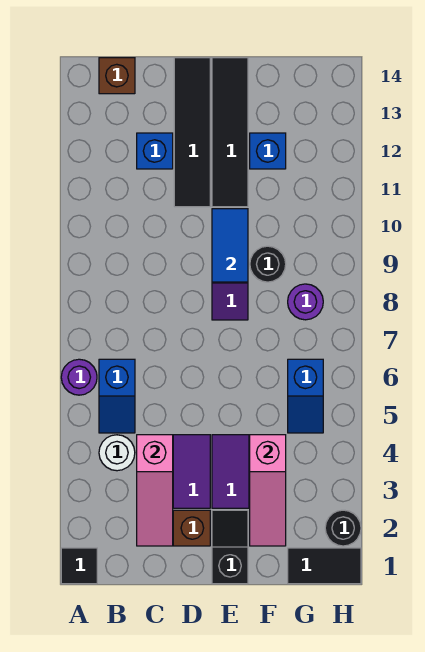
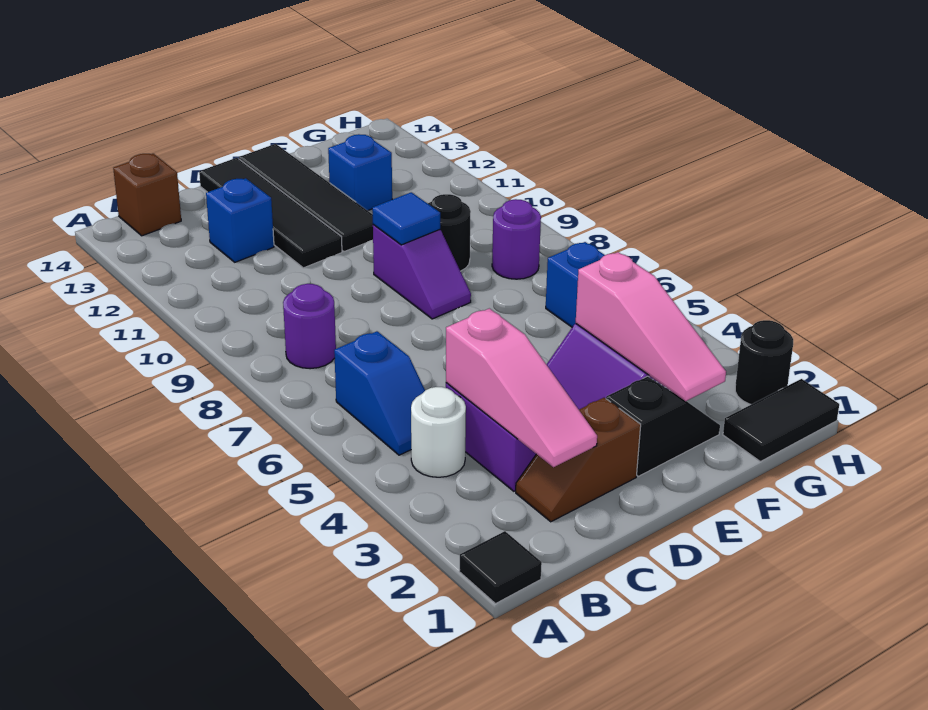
purple 1x1 round brick [61,359,97,395] -> purple 1x1 round brick moved to [283,284,336,369]
black 1x2 slope [212,510,248,584] -> black 1x2 slope turned to [606,376,720,476]
blue 1x2 tile [212,209,248,282] -> blue 1x1 tile [372,192,440,245]

